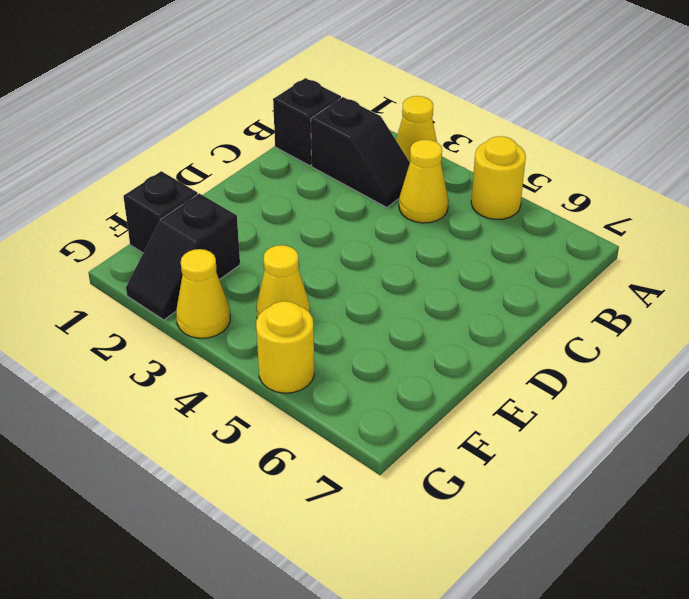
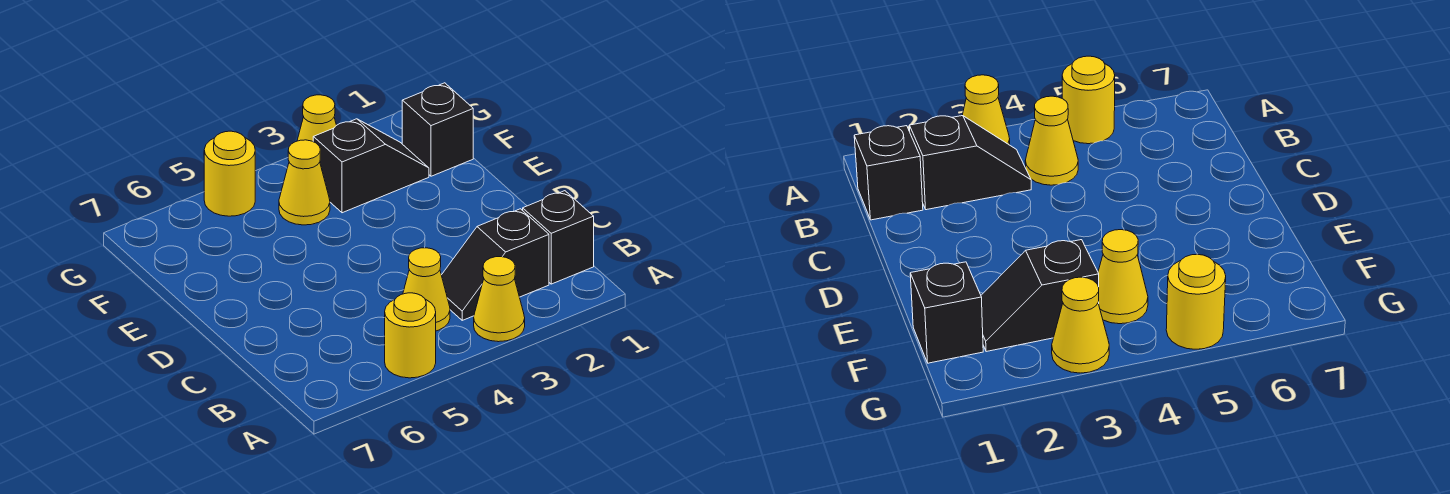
black 1x2 slope [126,193,240,320] -> black 1x2 slope turned to [313,119,429,213]

